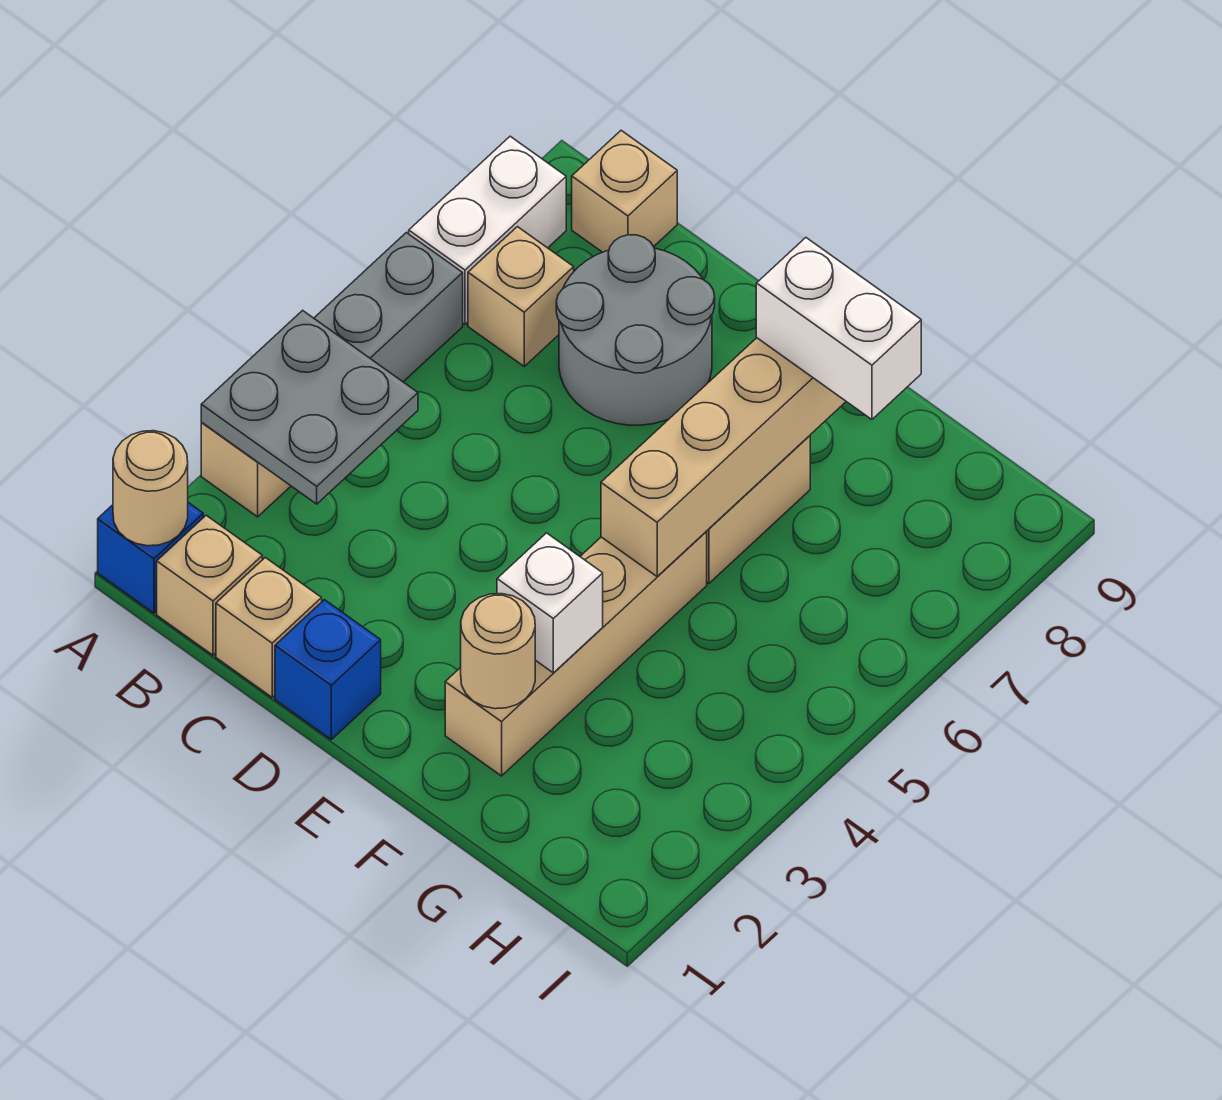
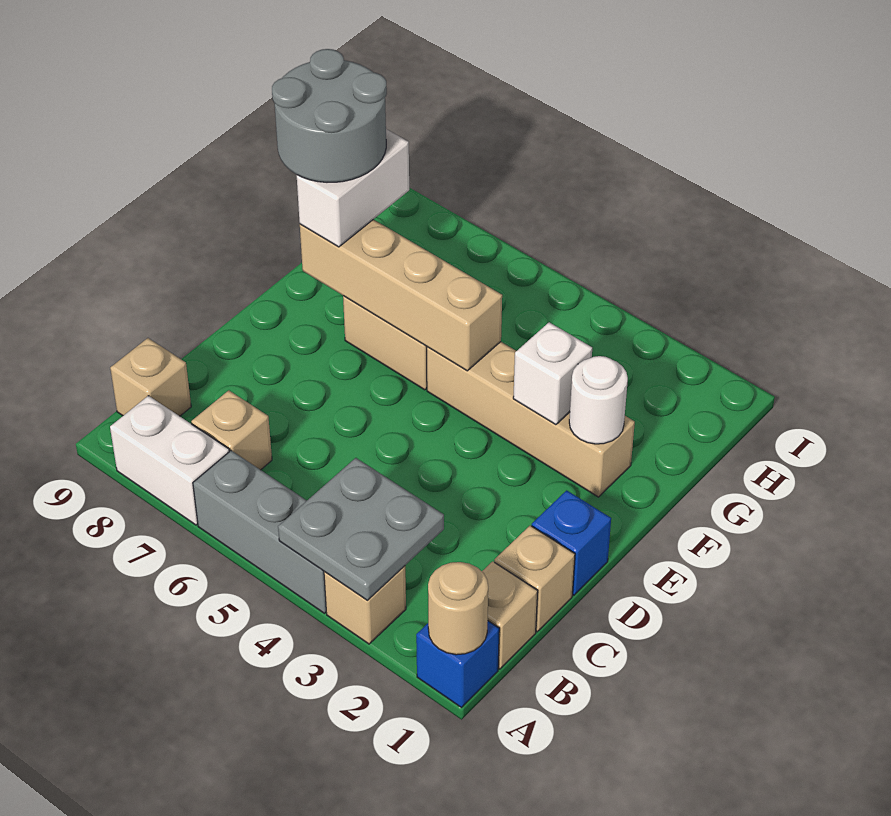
grey 2x2 round brick [556,235,715,425] -> grey 2x2 round brick moved to [272,49,387,182]
tan 1x1 round brick [461,594,535,709] -> white 1x1 round brick [569,356,628,444]

